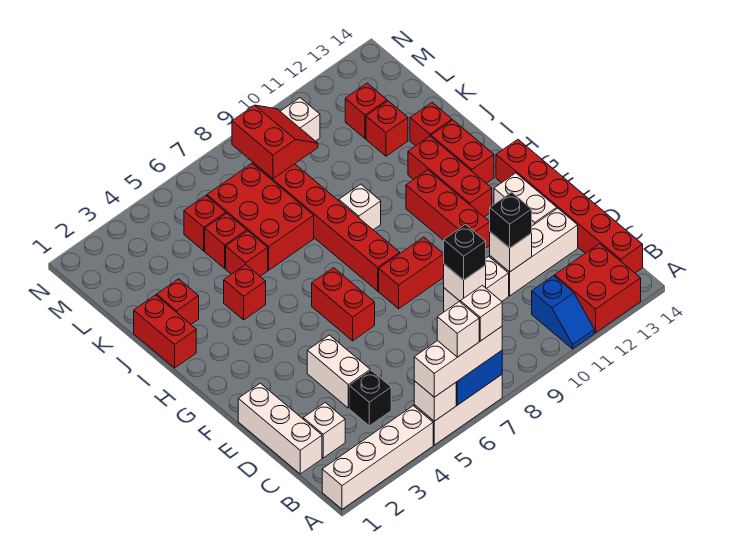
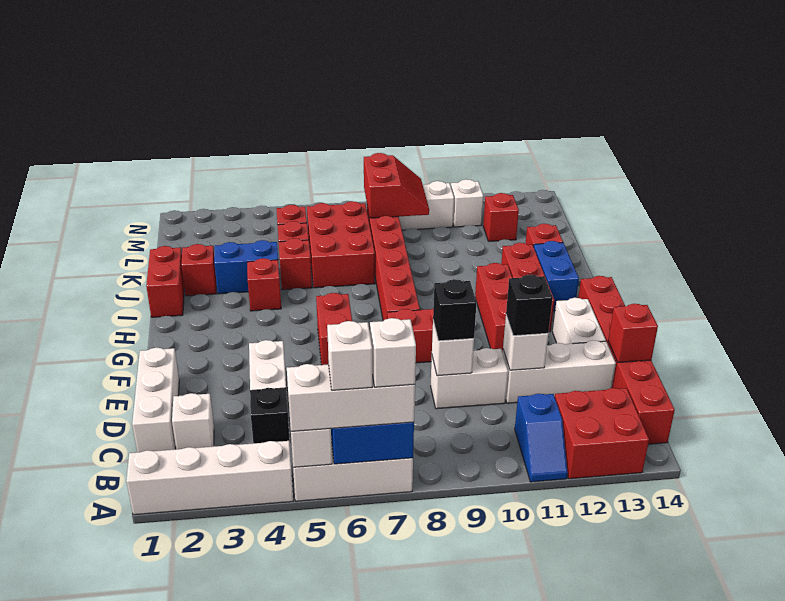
red 1x2 brick [431,120,494,183] -> blue 1x2 brick [534,241,579,311]
white 1x1 brick [339,184,381,230] -> white 1x1 brick moved to [451,179,483,227]
none -> blue 1x2 brick [214,240,279,294]
red 1x1 brick [366,101,408,156] -> red 1x1 brick moved to [608,304,658,363]

